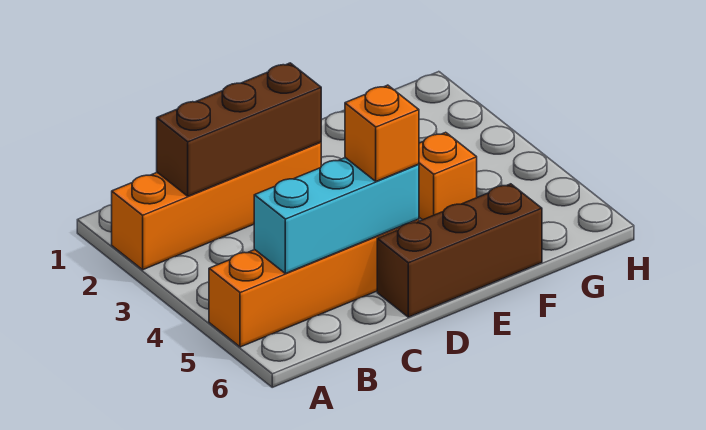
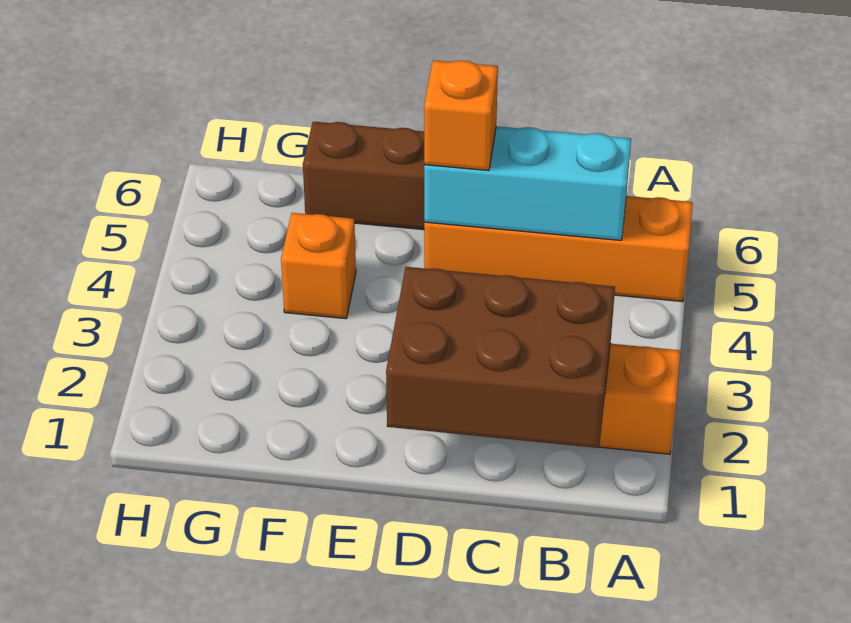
brown 1x3 brick [157,63,321,196] -> brown 2x3 brick [386,267,615,448]

